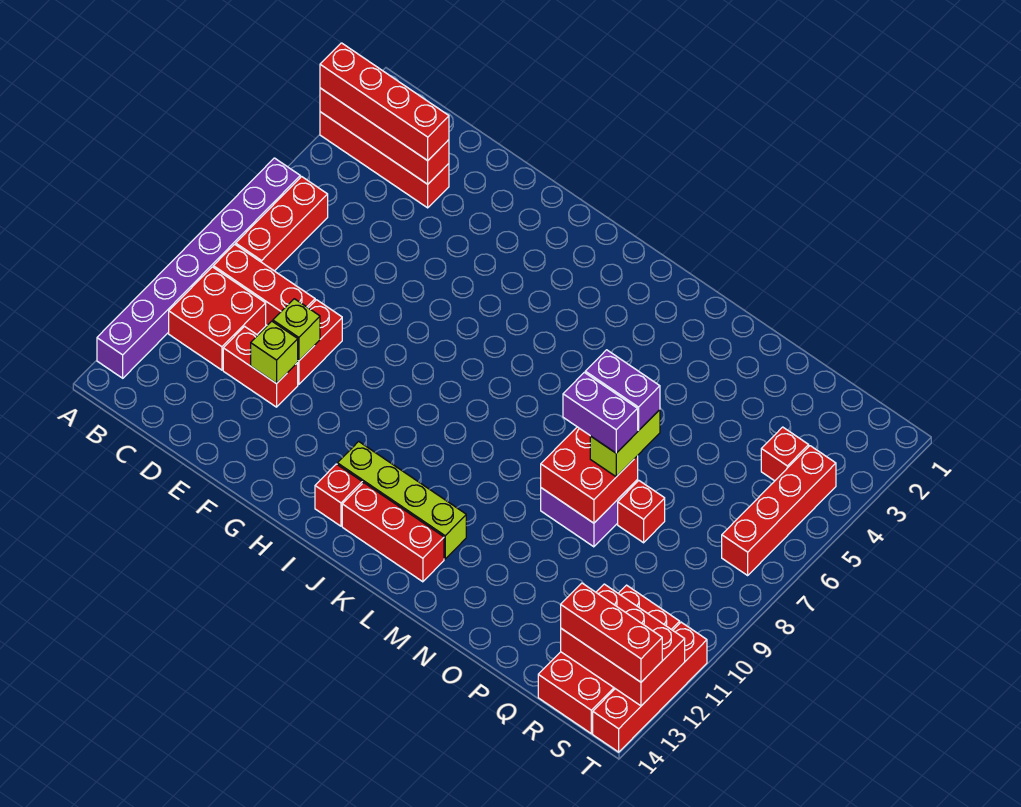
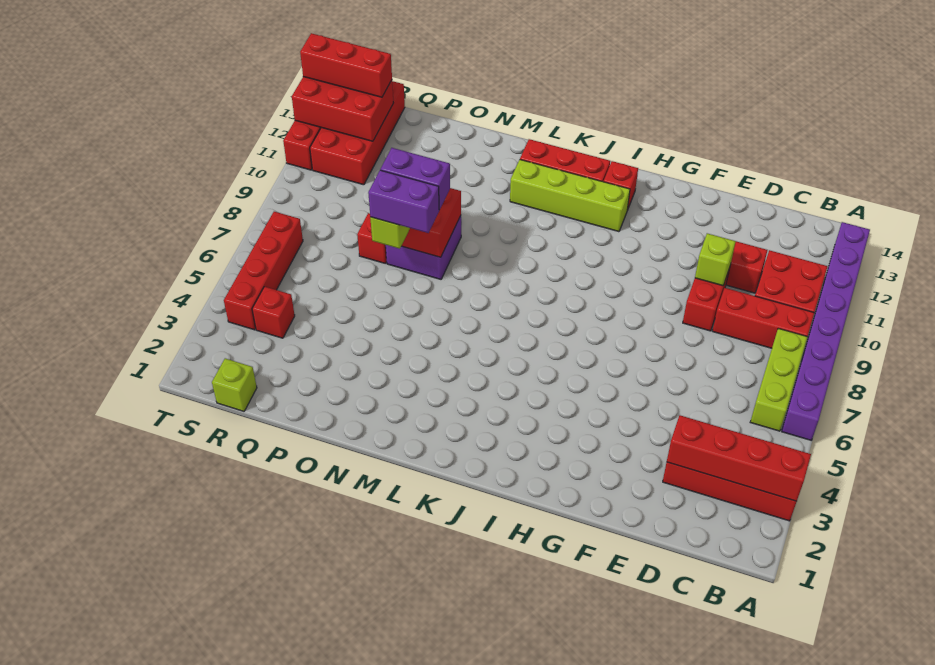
red 1x4 brick [320,43,449,161] -> none
red 1x3 brick [236,177,328,271] -> lime 1x3 brick [750,328,807,431]
lime 1x1 brick [251,321,298,384] -> lime 1x1 brick moved to [212,358,257,411]

